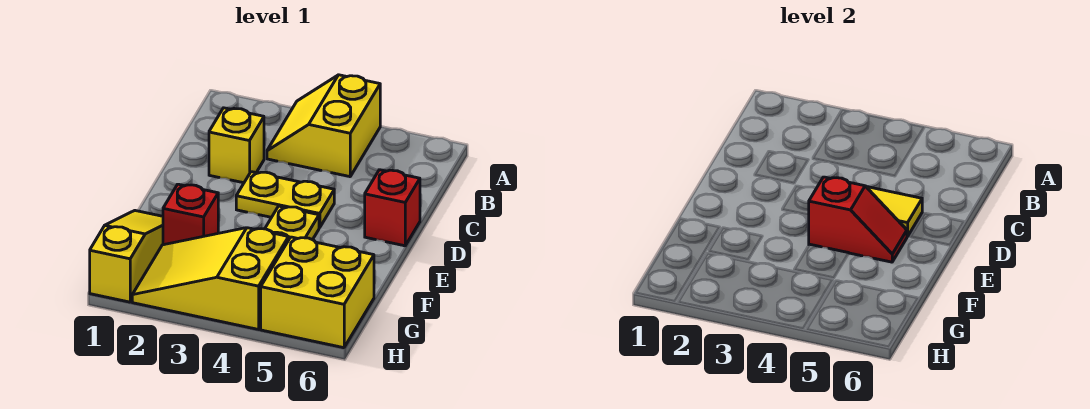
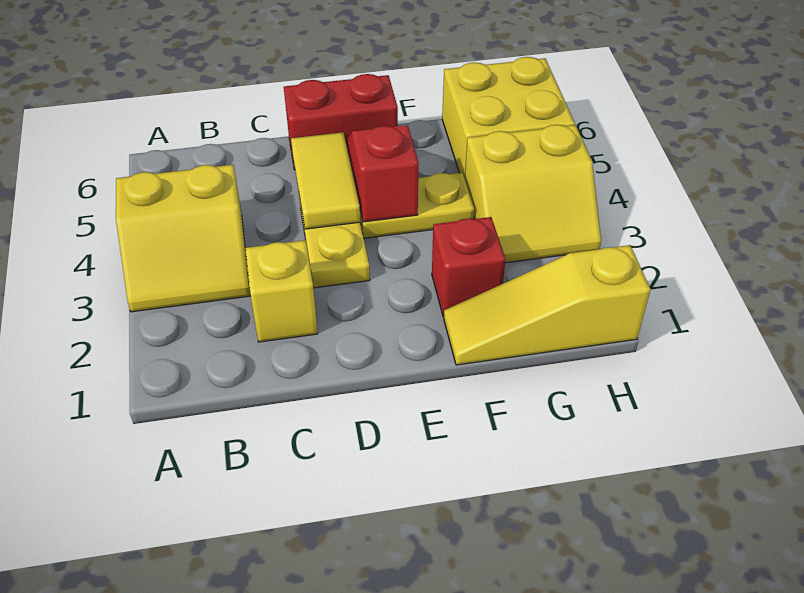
red 1x1 brick [365,170,420,246] -> red 1x2 brick [284,74,398,170]
yellow 2x3 slope [132,228,289,329] -> yellow 2x2 slope [465,125,601,263]

